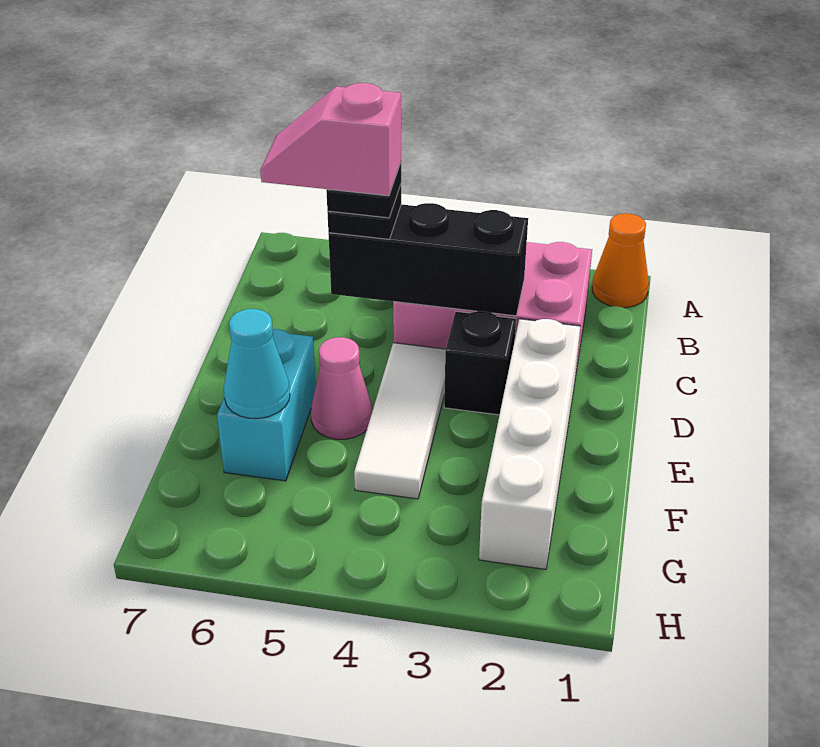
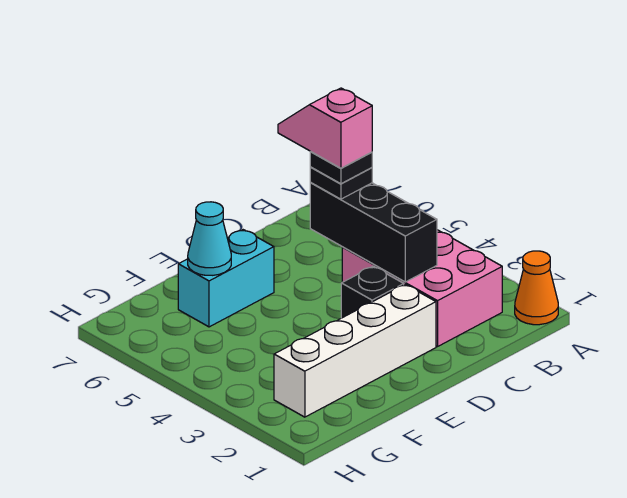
white 1x3 tile [354,343,446,499] -> none
pink 1x1 cone [311,337,372,439] -> none

